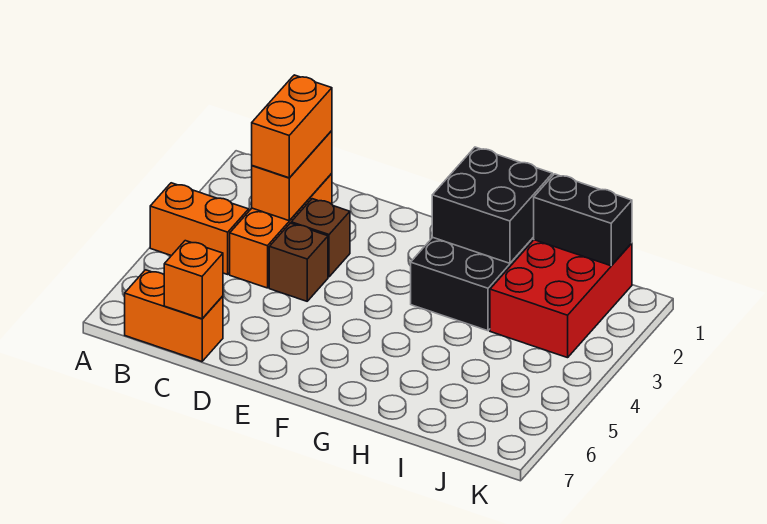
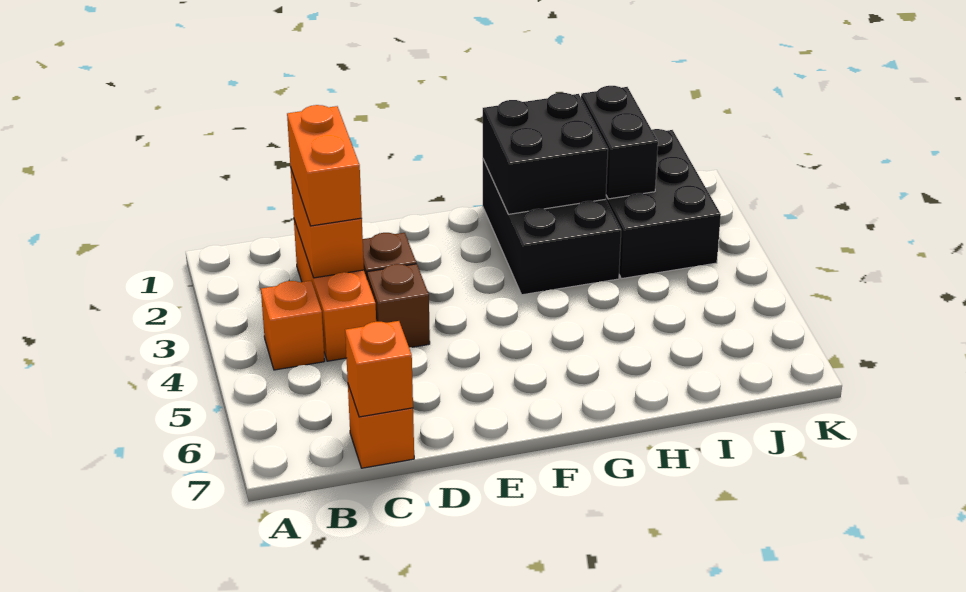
orange 1x2 brick [150,183,249,274] -> orange 1x1 brick [261,281,325,370]
orange 1x2 brick [125,270,223,362] -> orange 1x1 brick [348,385,414,468]
red 2x3 brick [490,240,632,358] -> black 2x3 brick [606,129,721,279]
black 1x2 brick [533,174,632,266] -> black 1x2 brick turned to [581,86,658,199]

